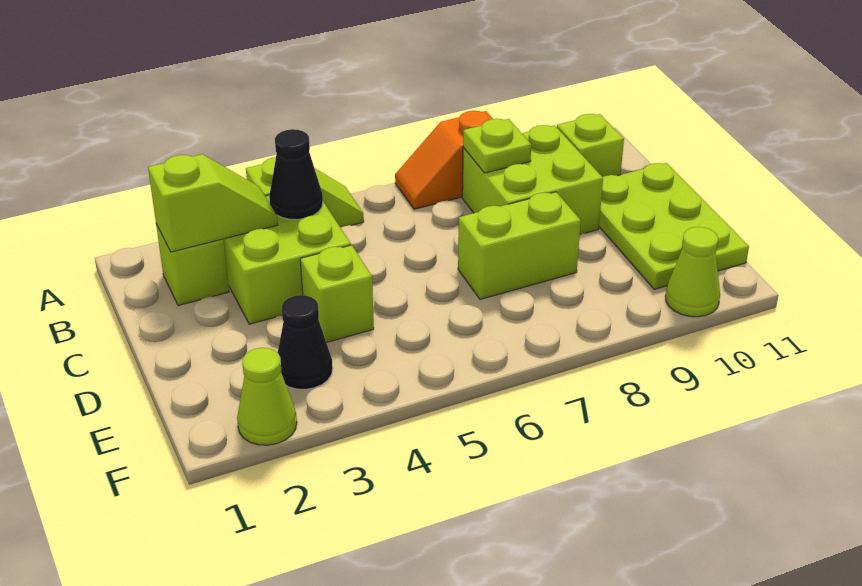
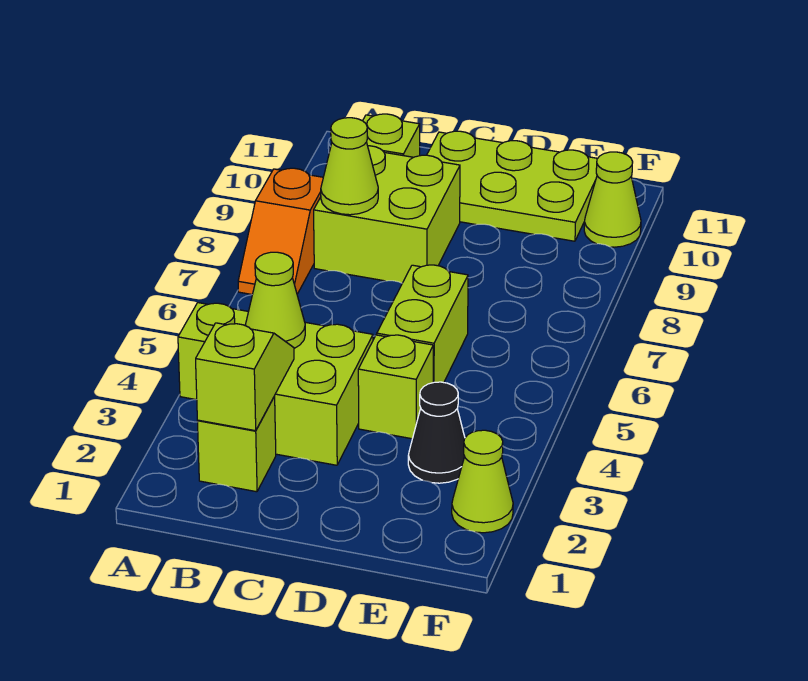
black 1x1 cone [269,129,323,220] -> lime 1x1 cone [245,252,305,348]
lime 1x1 plate [463,119,531,173] -> lime 1x1 cone [321,118,378,215]
lime 1x2 brick [458,192,581,299] -> lime 1x2 brick moved to [377,265,468,383]

